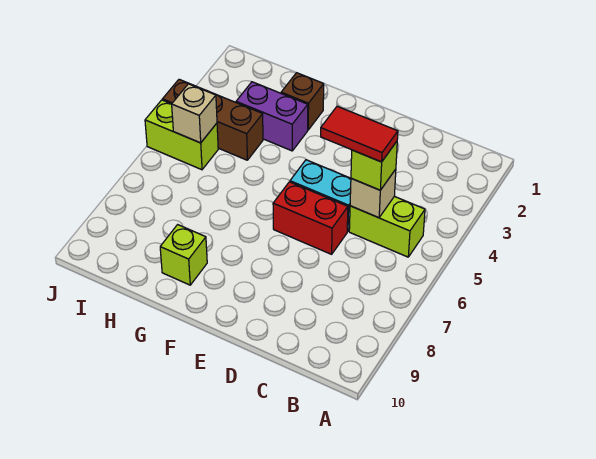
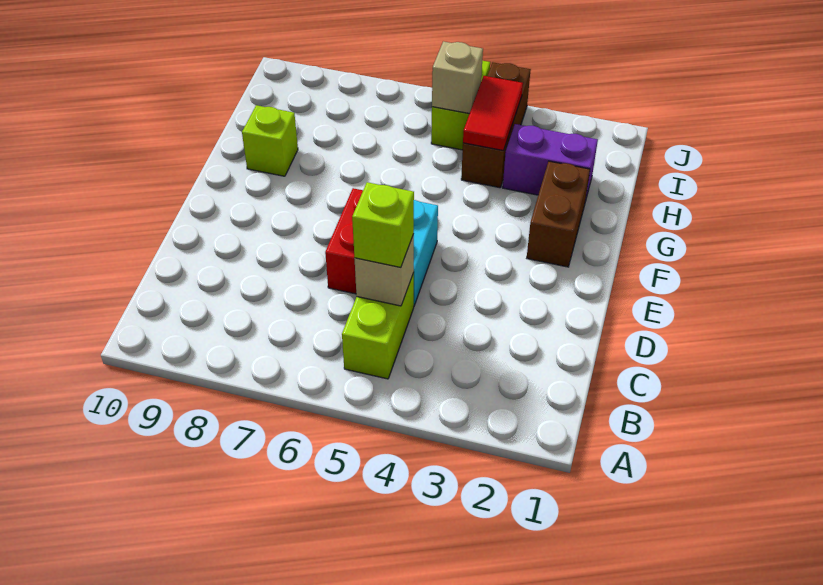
red 1x2 tile [321,106,398,162] -> red 1x2 tile moved to [463,76,523,151]
brown 1x1 brick [281,73,324,130] -> brown 1x2 brick [527,161,590,267]
purple 1x2 brick [236,82,308,151] -> purple 1x2 brick turned to [503,124,598,201]

